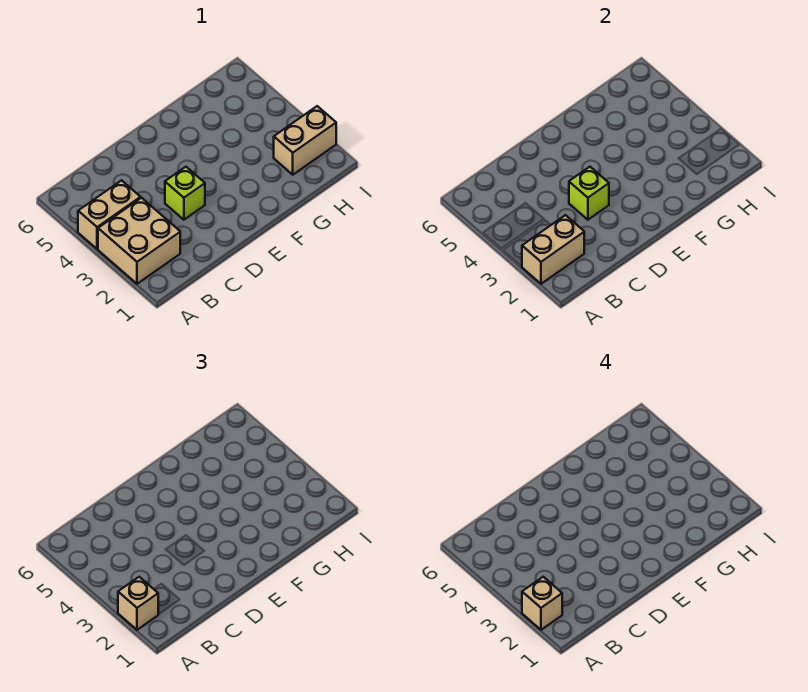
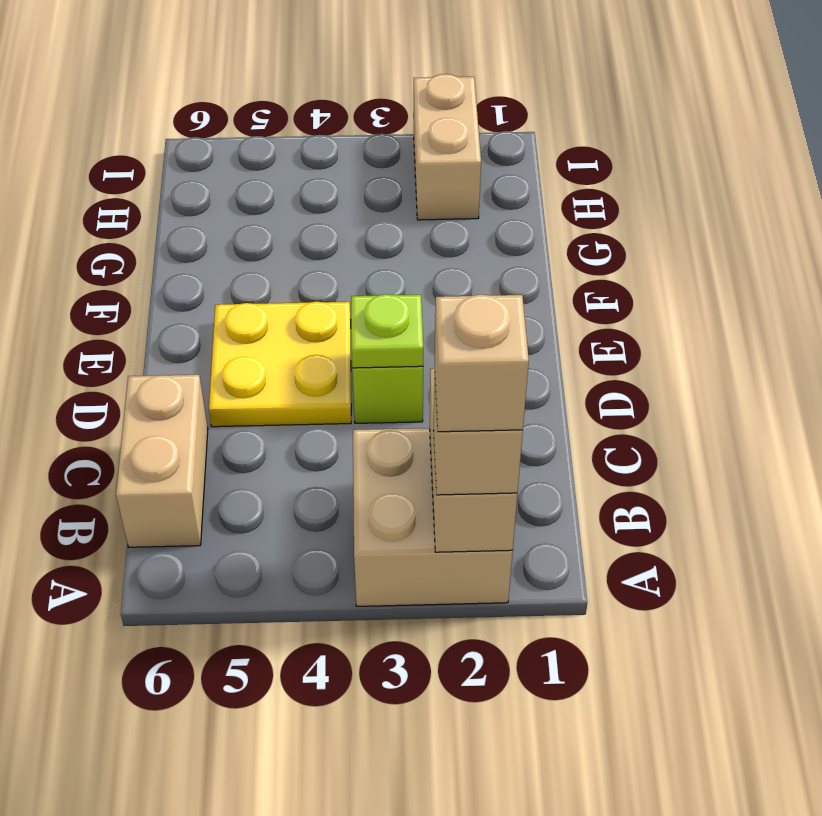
tan 1x2 brick [78,180,141,249] -> tan 1x2 brick moved to [116,375,208,547]
lime 1x1 brick [569,167,609,220] -> lime 1x1 plate [351,294,423,368]
none -> yellow 2x2 plate [209,302,351,427]

